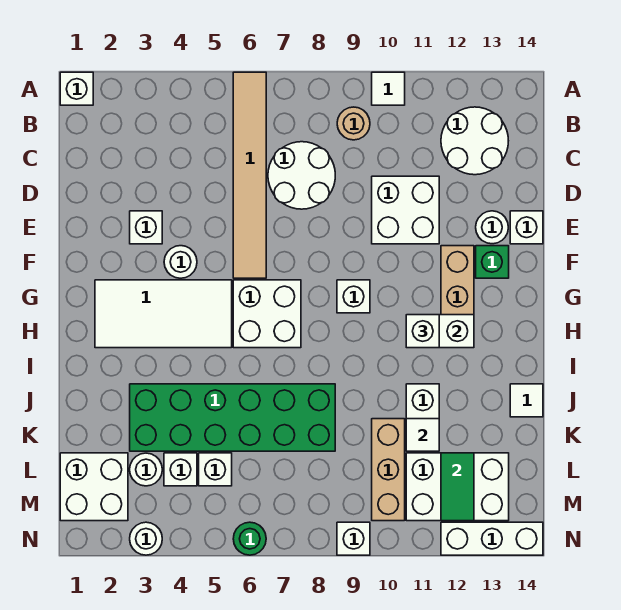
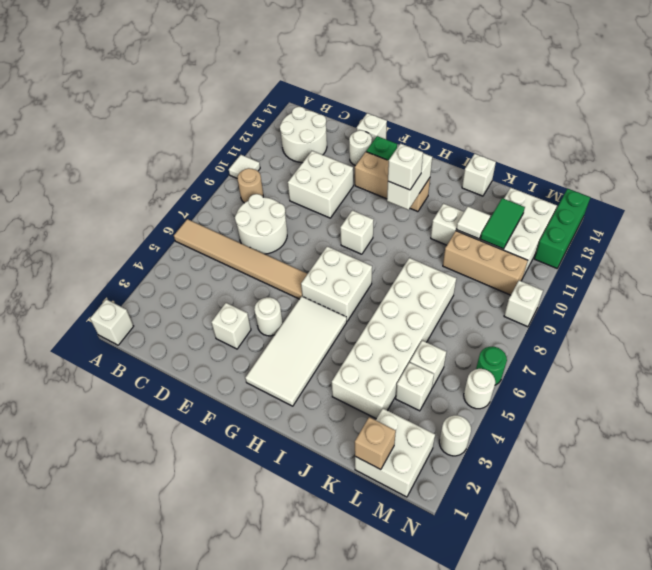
green 2x6 brick [130,384,335,451] -> white 2x6 brick [332,258,456,419]
white 1x1 tile [510,384,543,417] -> white 1x1 brick [462,154,496,196]
none -> tan 1x1 brick [355,417,396,470]
white 1x1 round brick [130,453,162,486] -> white 1x1 round brick moved to [464,369,495,409]
green 1x2 tile [441,453,474,521] -> green 1x2 tile turned to [480,198,525,249]
white 1x3 brick [441,522,543,555] -> green 1x3 brick [534,189,590,268]

